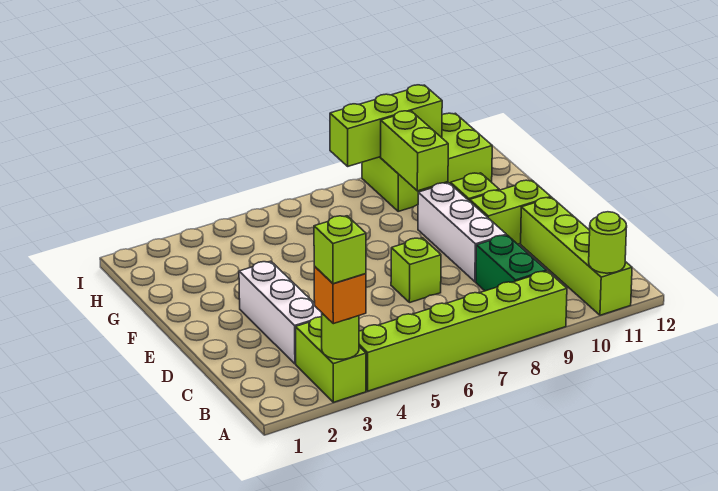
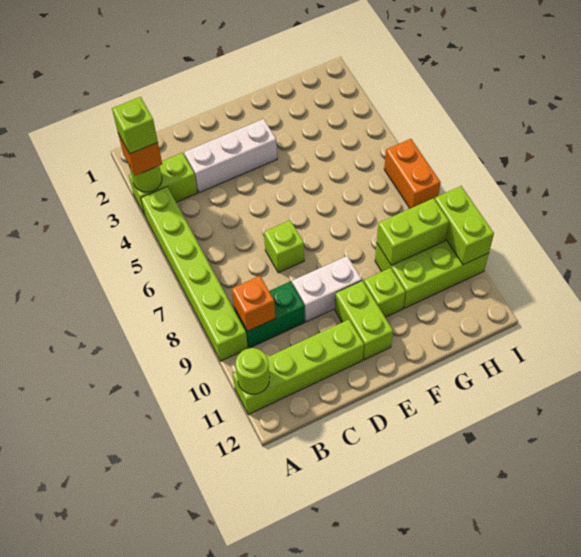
none -> orange 1x1 brick [232,276,275,331]
white 1x3 brick [418,183,506,282] -> white 1x2 brick [292,256,362,322]
lime 2x3 brick [362,113,492,211] -> lime 2x3 brick turned to [375,240,489,308]
none -> orange 1x2 brick [384,139,441,208]
lime 1x3 brick [330,85,442,166] -> lime 1x2 brick [435,186,494,265]

